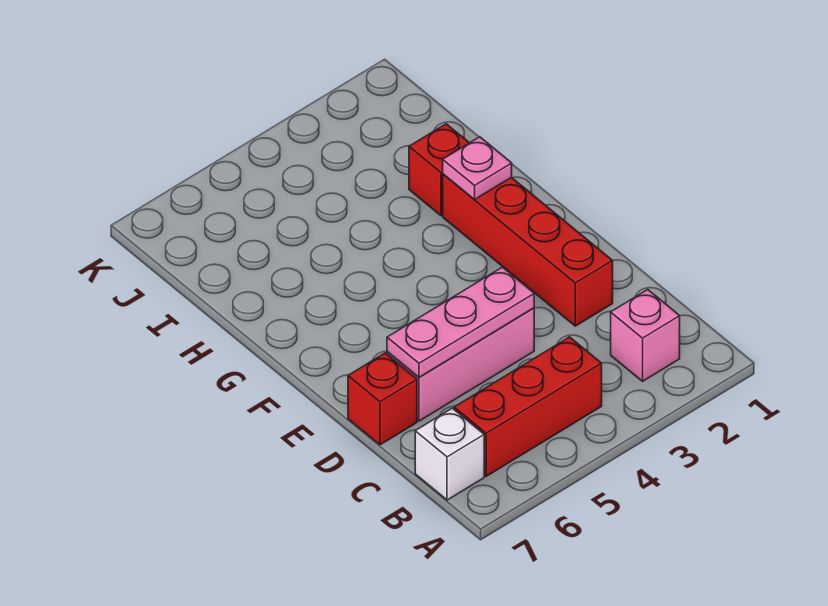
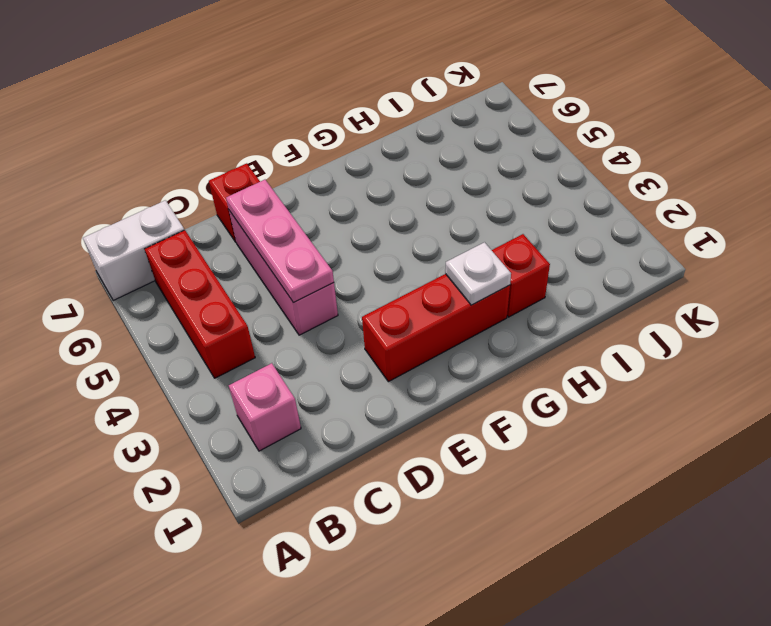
white 1x1 brick [415,408,484,500] -> white 1x2 brick [83,200,184,300]
red 1x4 brick [443,174,613,326] -> red 1x3 brick [362,274,510,382]
pink 1x1 plate [443,137,512,199] -> white 1x1 plate [445,242,511,305]

